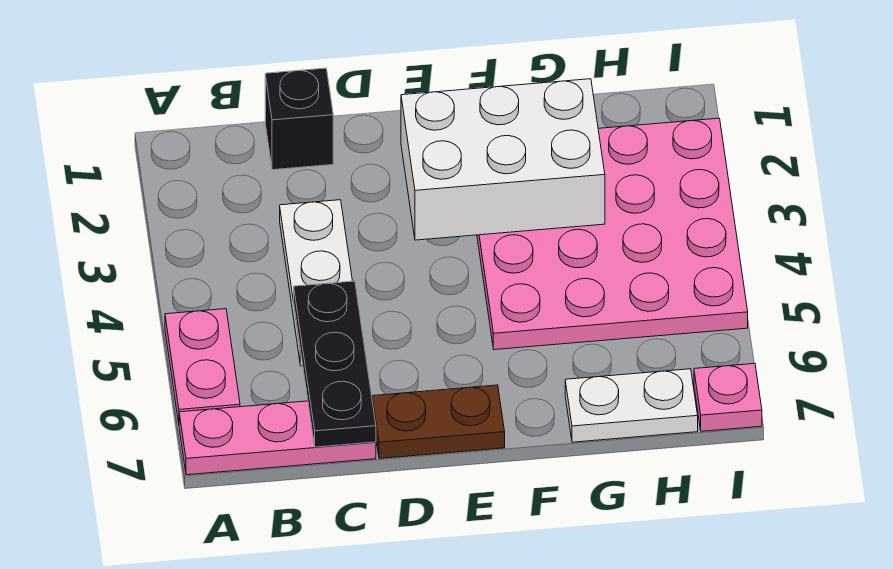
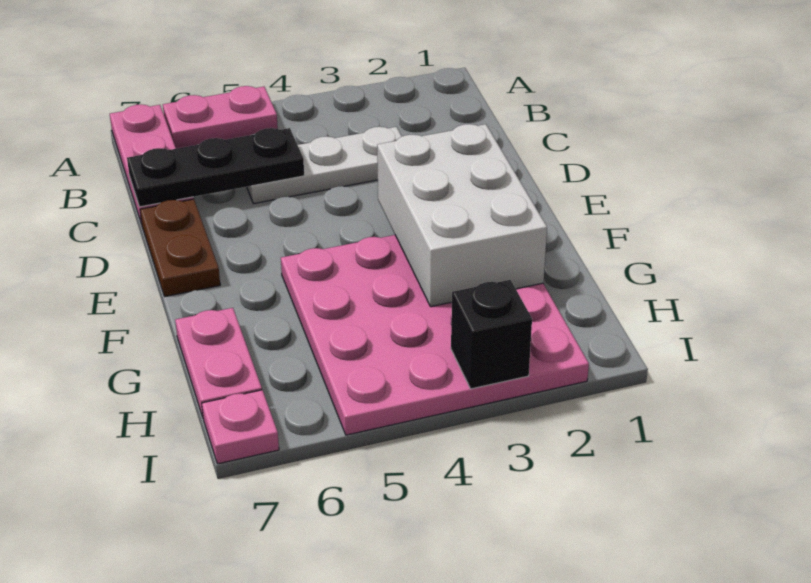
black 1x1 brick [265,68,333,170] -> black 1x1 brick moved to [451,280,532,389]
white 1x2 plate [565,369,698,442] -> pink 1x2 plate [175,308,262,417]

